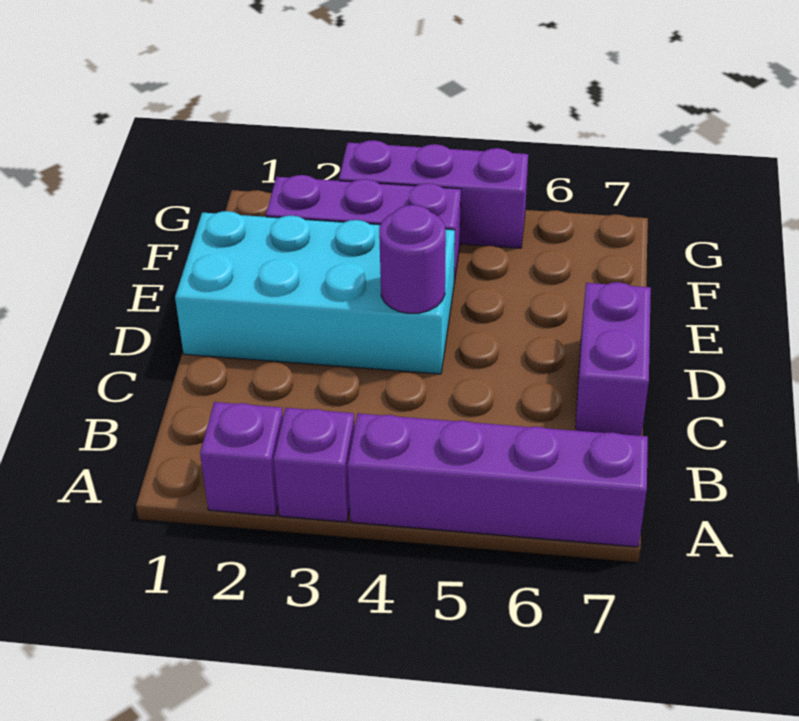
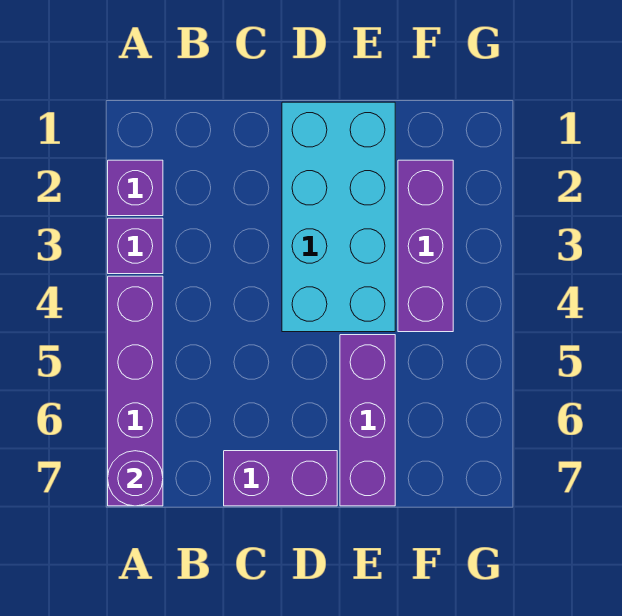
purple 1x1 round brick [379,205,446,314] -> purple 1x1 round brick moved to [108,451,163,506]
purple 1x3 brick [339,140,528,248] -> purple 1x3 brick moved to [340,335,395,506]

